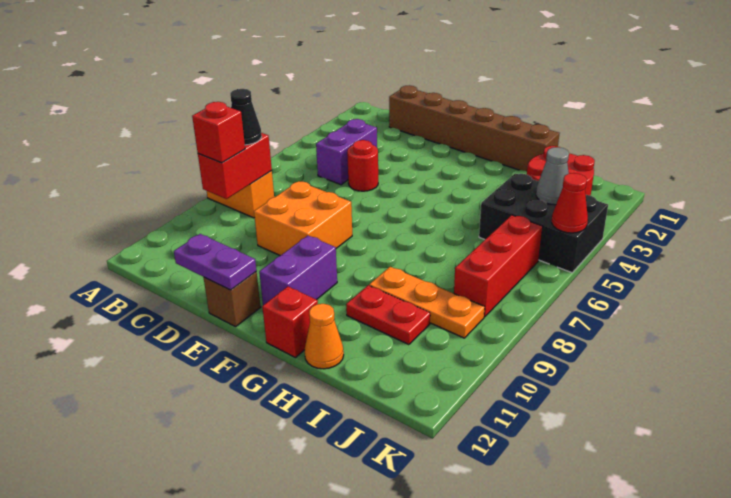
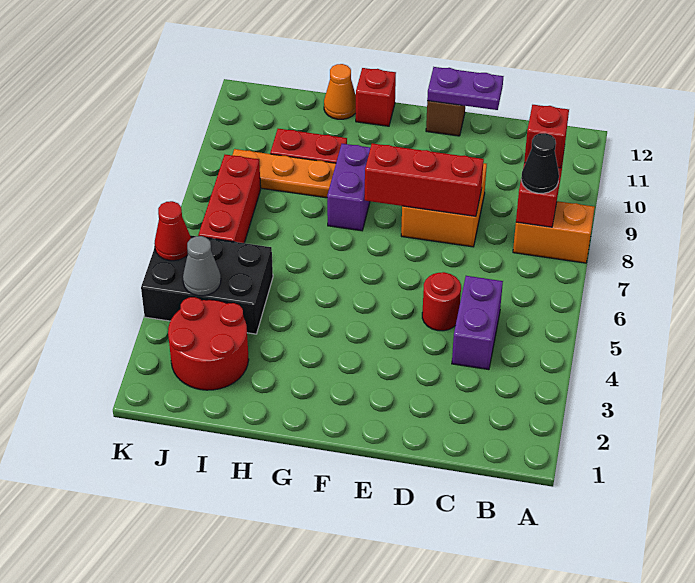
brown 1x6 brick [389,85,560,171] -> none
none -> red 1x3 brick [365,143,484,216]
purple 1x2 brick [259,236,337,305] -> purple 1x2 brick moved to [327,144,371,231]

